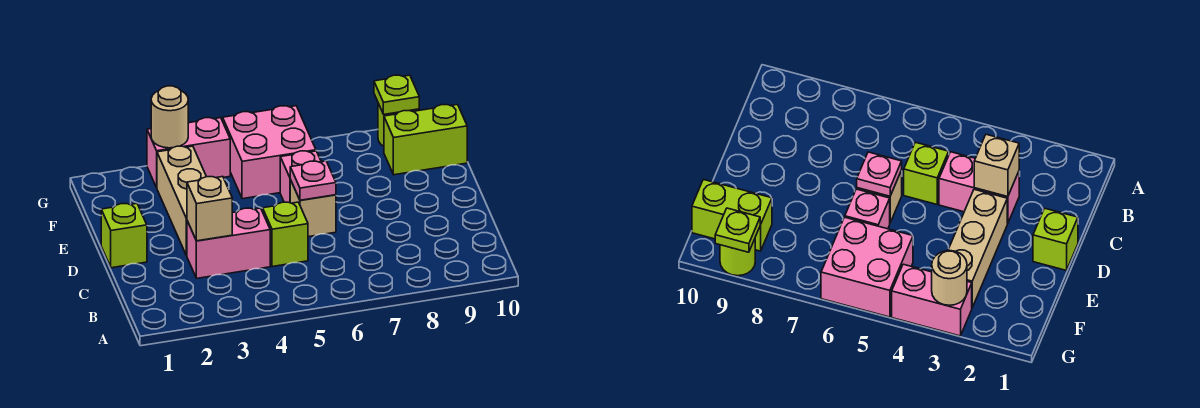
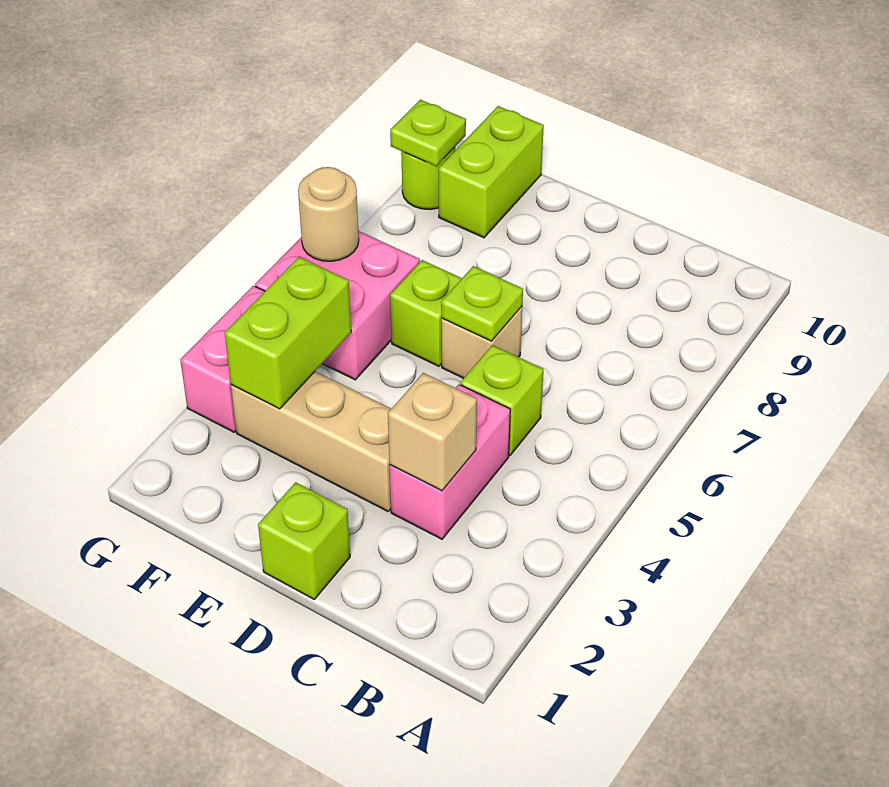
pink 1x1 plate [290,161,336,200] -> lime 1x1 plate [441,266,523,341]
pink 1x1 brick [280,151,321,203] -> lime 1x1 brick [390,260,462,366]
none -> lime 1x2 brick [225,257,351,409]
tan 1x1 round brick [151,86,188,148] -> tan 1x1 round brick moved to [298,167,359,261]

